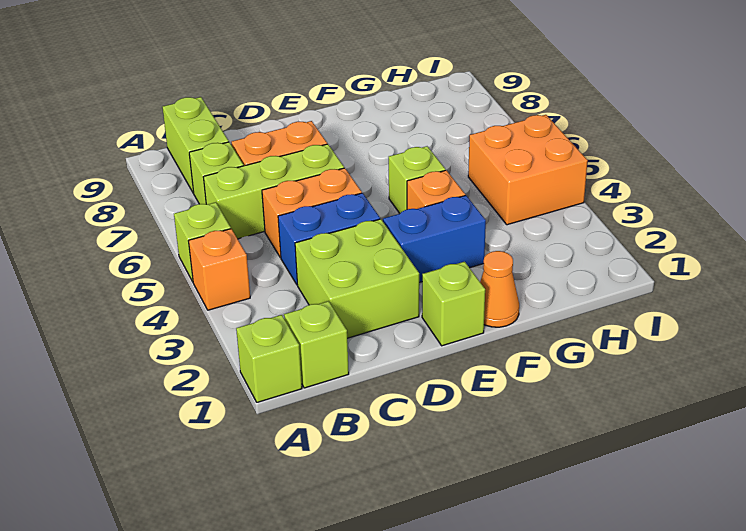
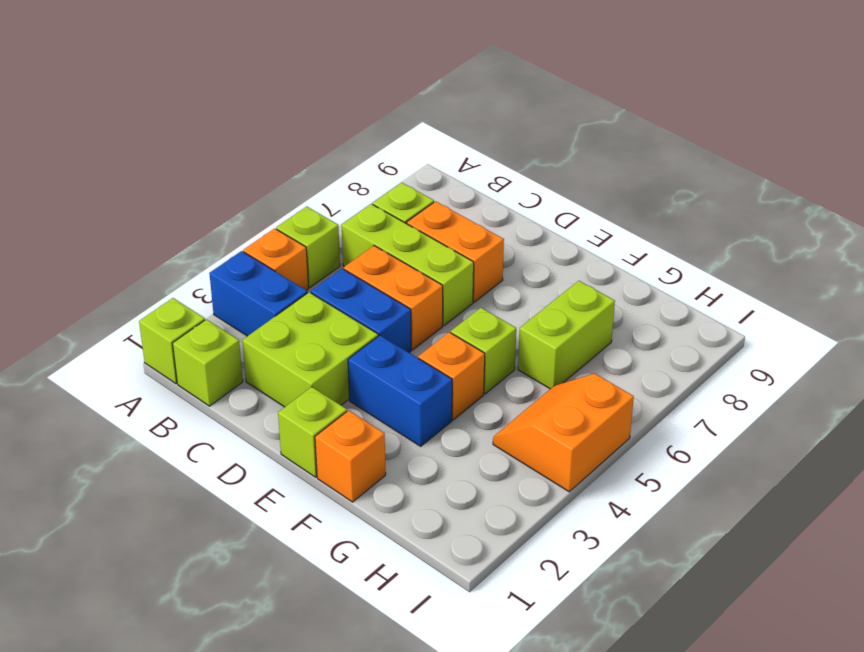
none -> blue 1x2 brick [209,251,308,336]
lime 1x2 brick [162,97,229,193] -> lime 1x2 brick moved to [518,281,615,389]
orange 1x1 cone [480,251,519,327] -> orange 1x1 brick [315,410,386,502]
orange 2x2 brick [468,115,588,225] -> orange 2x2 slope [493,374,634,492]

